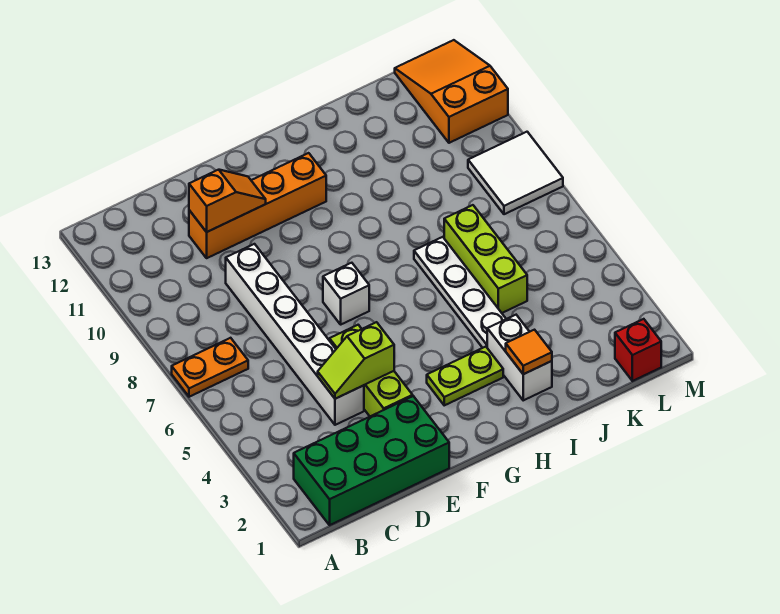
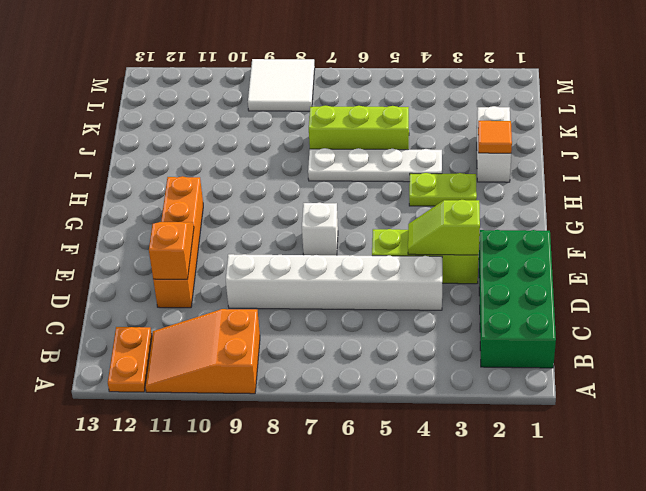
orange 1x2 plate [172,338,248,397] -> orange 1x2 plate moved to [108,327,152,392]
lime 1x2 slope [318,322,394,399] -> lime 1x2 slope turned to [408,200,480,255]
lime 1x2 plate [427,347,503,405] -> lime 1x2 plate turned to [409,173,477,206]
white 1x2 brick [487,315,552,400] -> white 1x2 brick turned to [477,106,511,182]
red 1x1 brick [615,319,661,381] -> none
orange 2x3 slope [395,40,508,143] -> orange 2x3 slope moved to [145,309,260,394]

